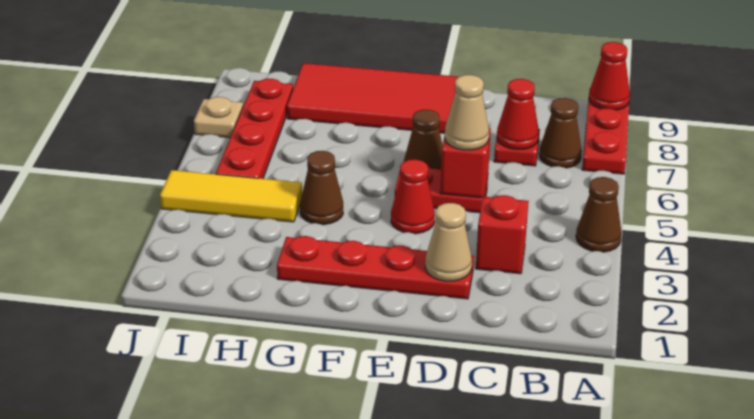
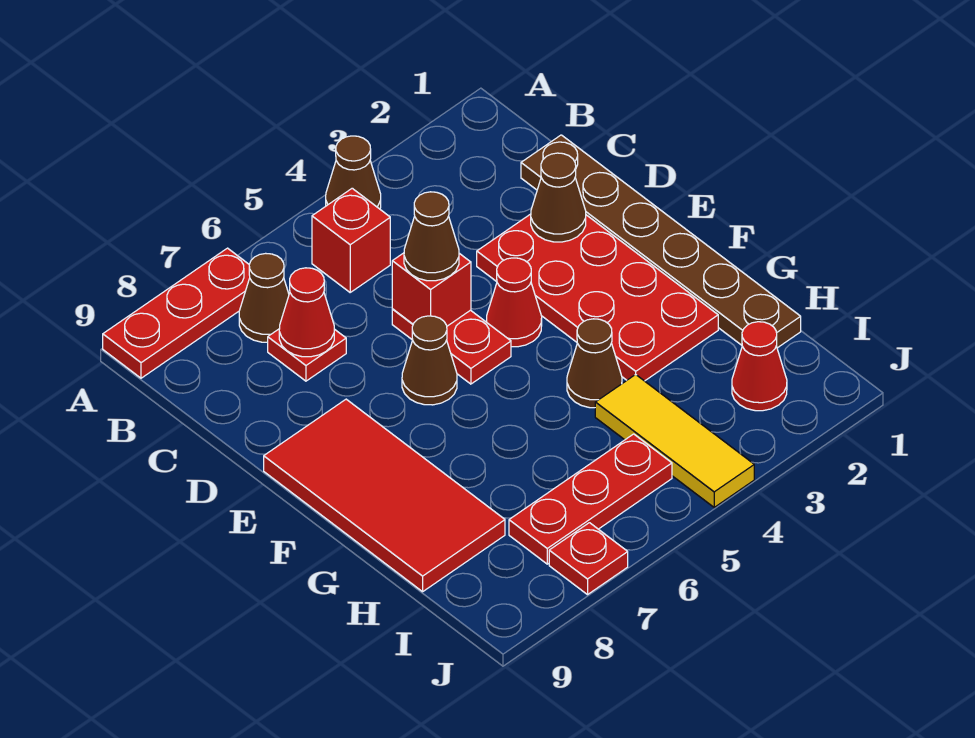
red 1x1 cone [589,42,630,110] -> red 1x1 cone moved to [732,322,787,411]
none -> brown 1x6 plate [521,135,801,348]
red 1x1 brick [476,195,529,274] -> red 1x1 brick moved to [312,188,390,292]
red 1x4 plate [277,236,474,299] -> red 2x4 plate [477,214,718,381]
tan 1x1 cone [425,203,472,281] -> brown 1x1 cone [531,153,586,242]
tan 1x1 cone [445,75,489,150] -> brown 1x1 cone [404,192,459,281]
red 1x4 plate [216,79,293,179] -> red 1x3 plate [509,434,672,564]
tan 1x1 plate [194,97,243,138] -> red 1x1 plate [549,523,628,595]

